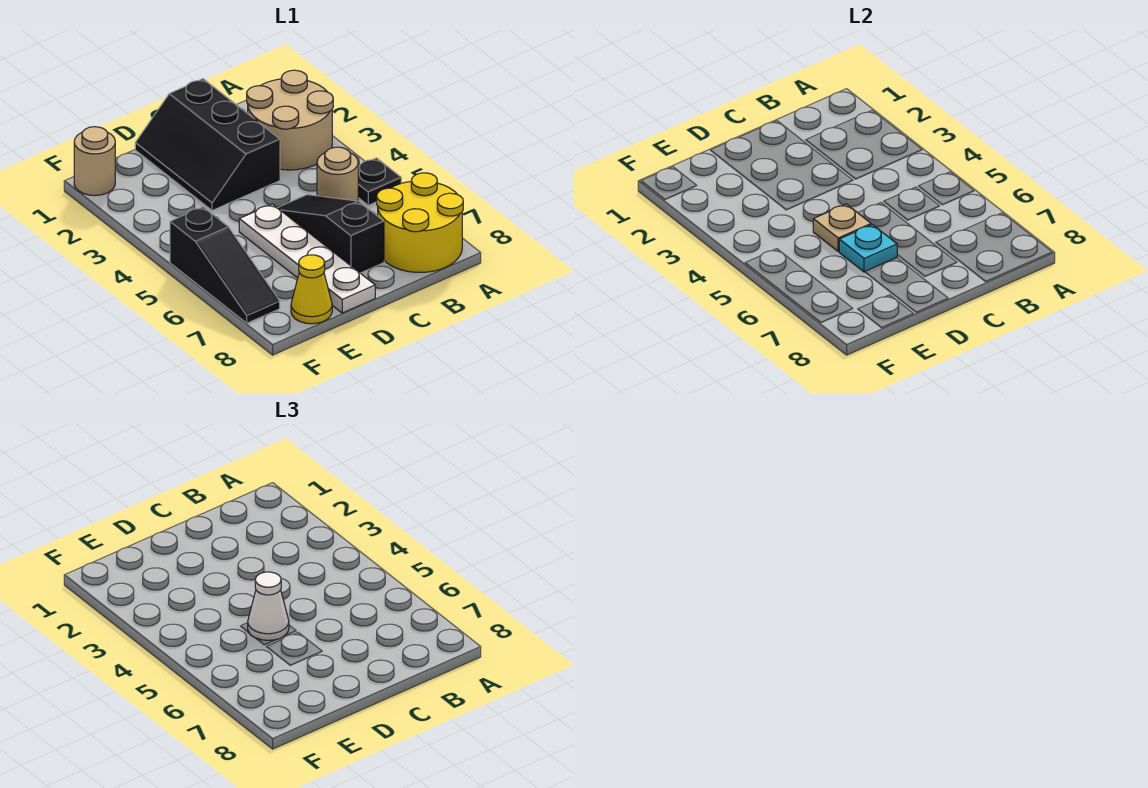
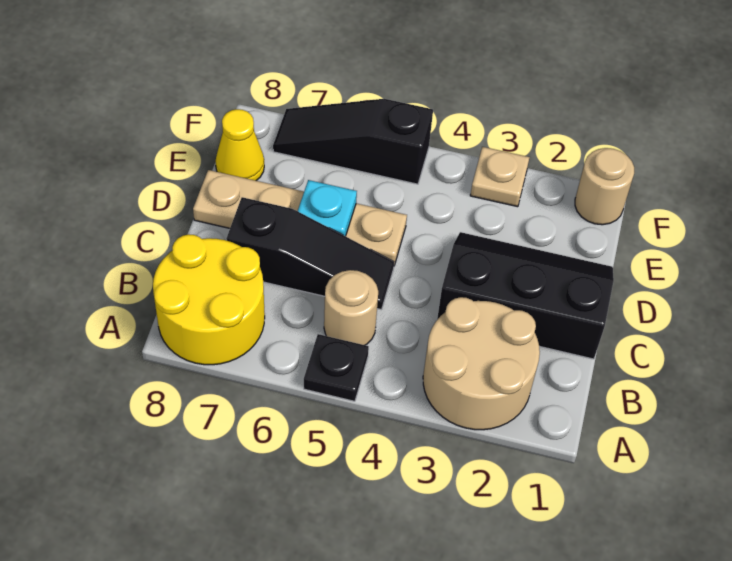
white 1x4 plate [239,204,375,313] -> tan 1x4 plate [193,170,407,265]
tan 1x1 plate [813,204,871,252] -> tan 1x1 plate moved to [470,147,530,207]
white 1x1 cone [248,572,289,640] -> none

